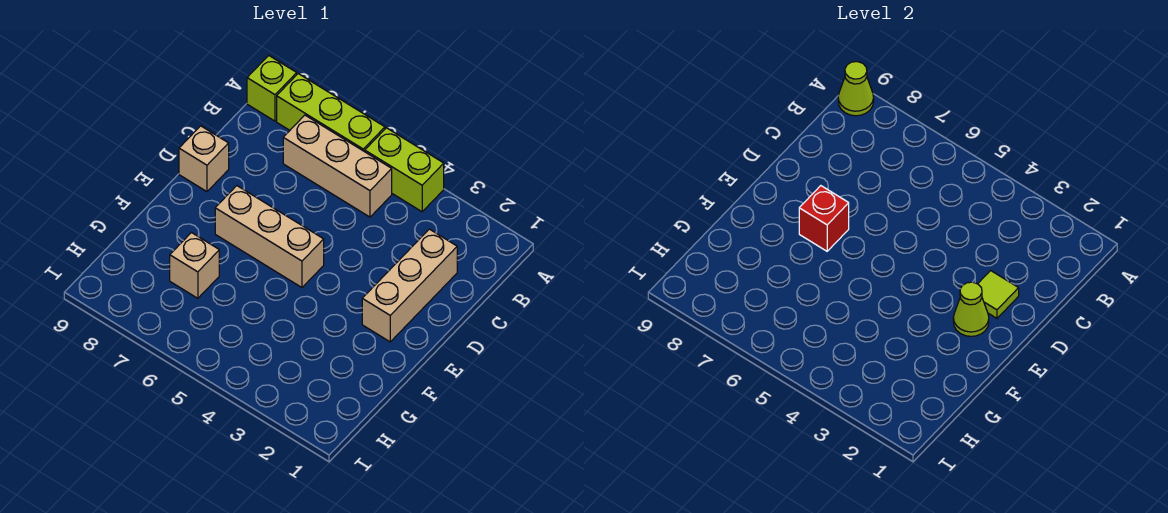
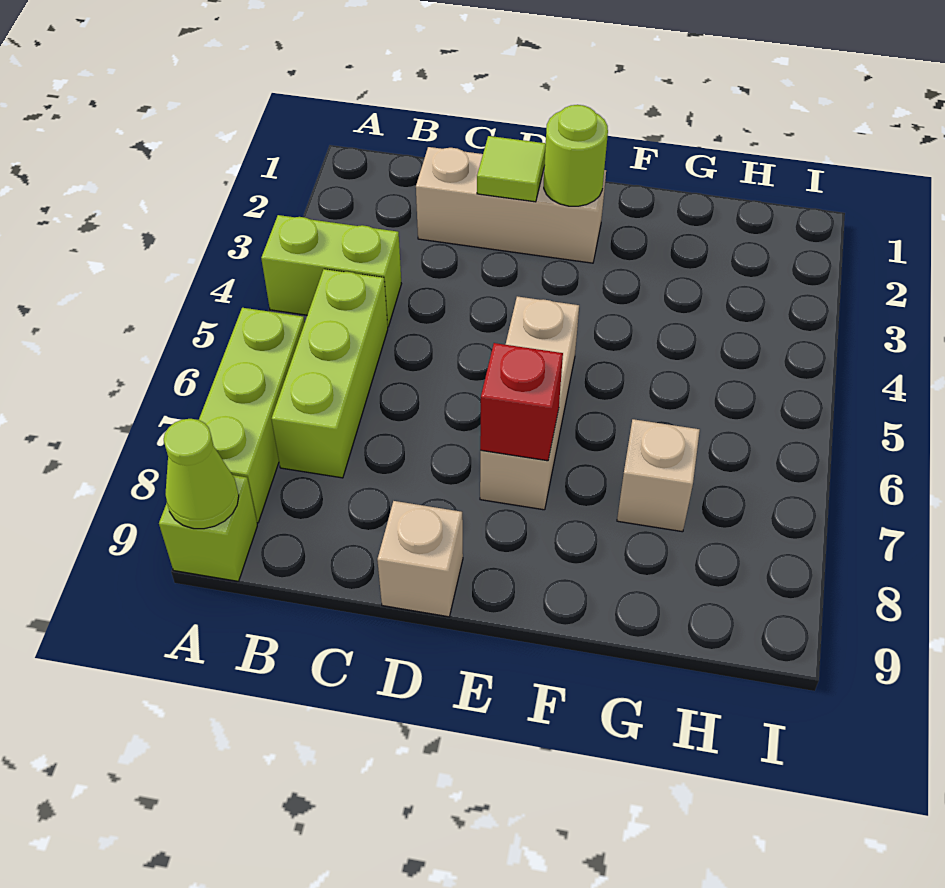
lime 1x2 brick [365,128,444,212] -> lime 1x2 brick turned to [261,215,401,327]
tan 1x3 brick [283,115,392,217] -> lime 1x3 brick [272,269,388,478]
lime 1x1 cone [953,282,989,336] -> lime 1x1 round brick [544,105,608,206]

